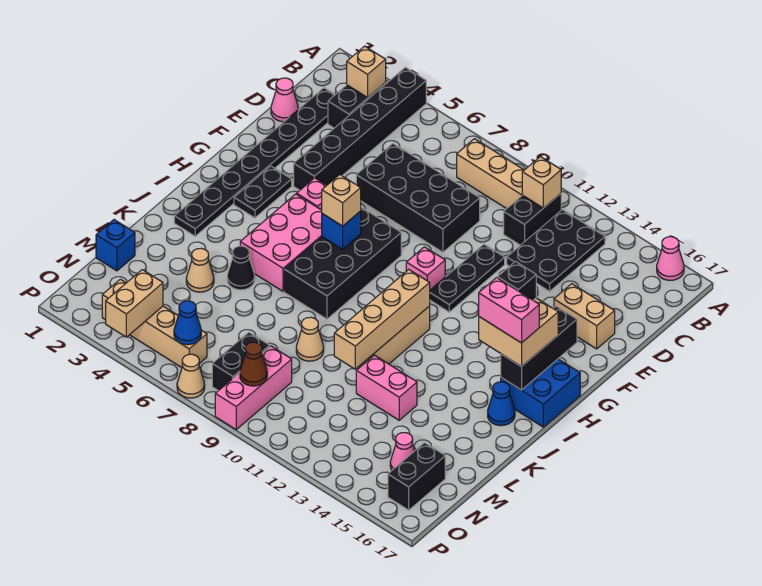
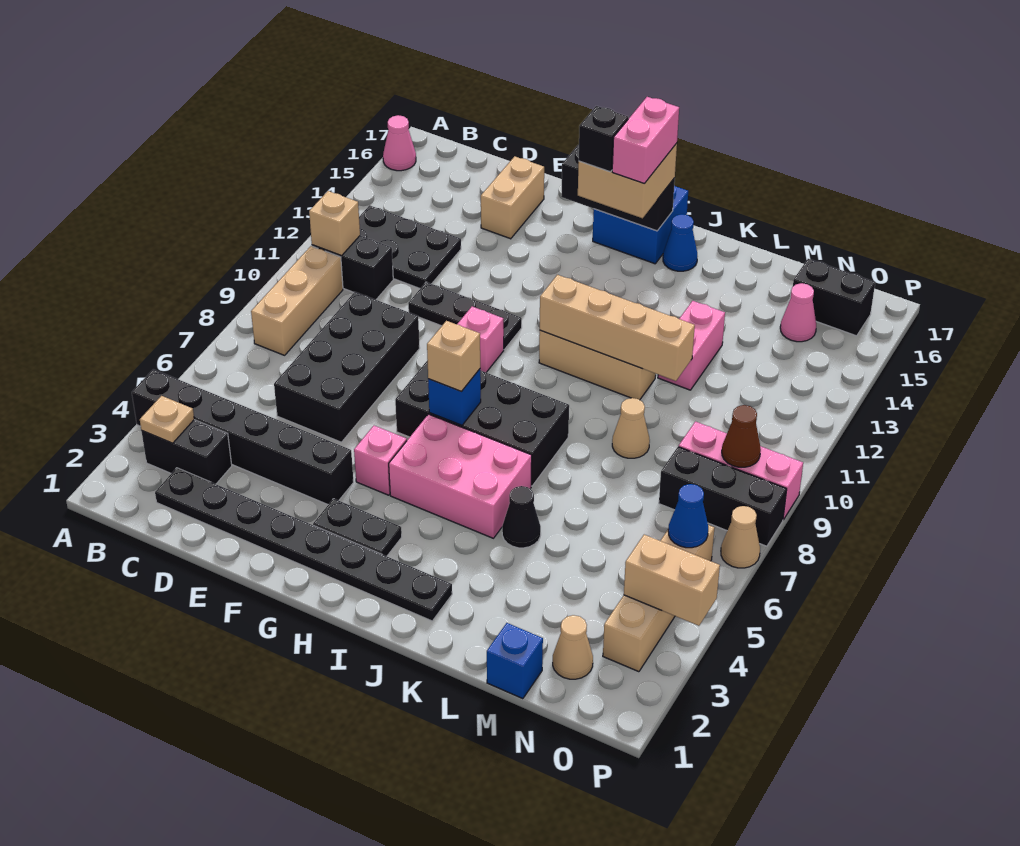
tan 1x1 brick [347,46,386,98] -> tan 1x1 plate [140,396,194,443]
pink 1x1 cone [271,78,298,122] -> none
tan 1x1 cone [186,248,214,292] -> tan 1x1 cone moved to [553,615,593,679]
black 1x2 brick [212,332,270,391] -> black 1x3 brick [659,447,787,546]

